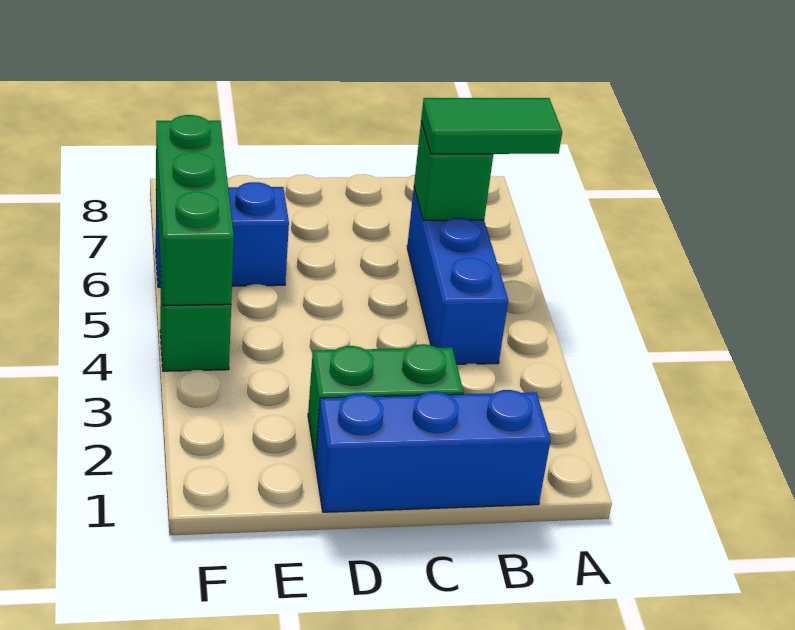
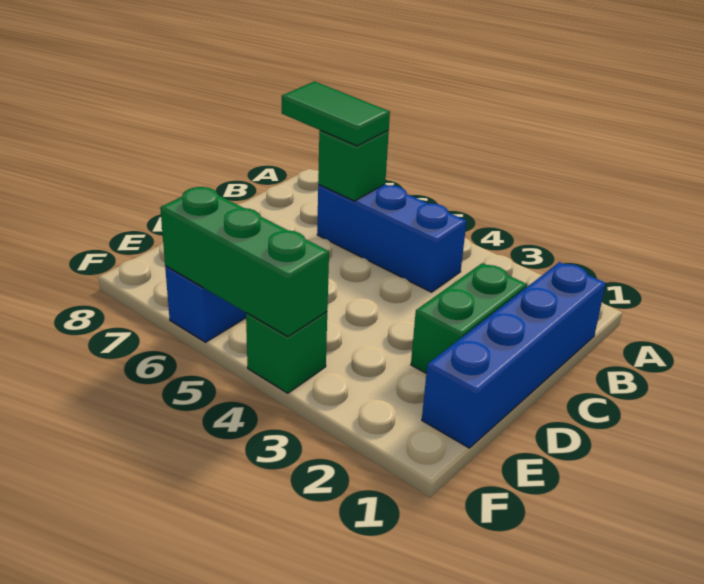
green 1x2 tile [421,98,562,154] -> green 1x2 tile turned to [282,81,390,146]
blue 1x3 brick [315,390,551,512] -> blue 1x4 brick [422,262,606,448]

